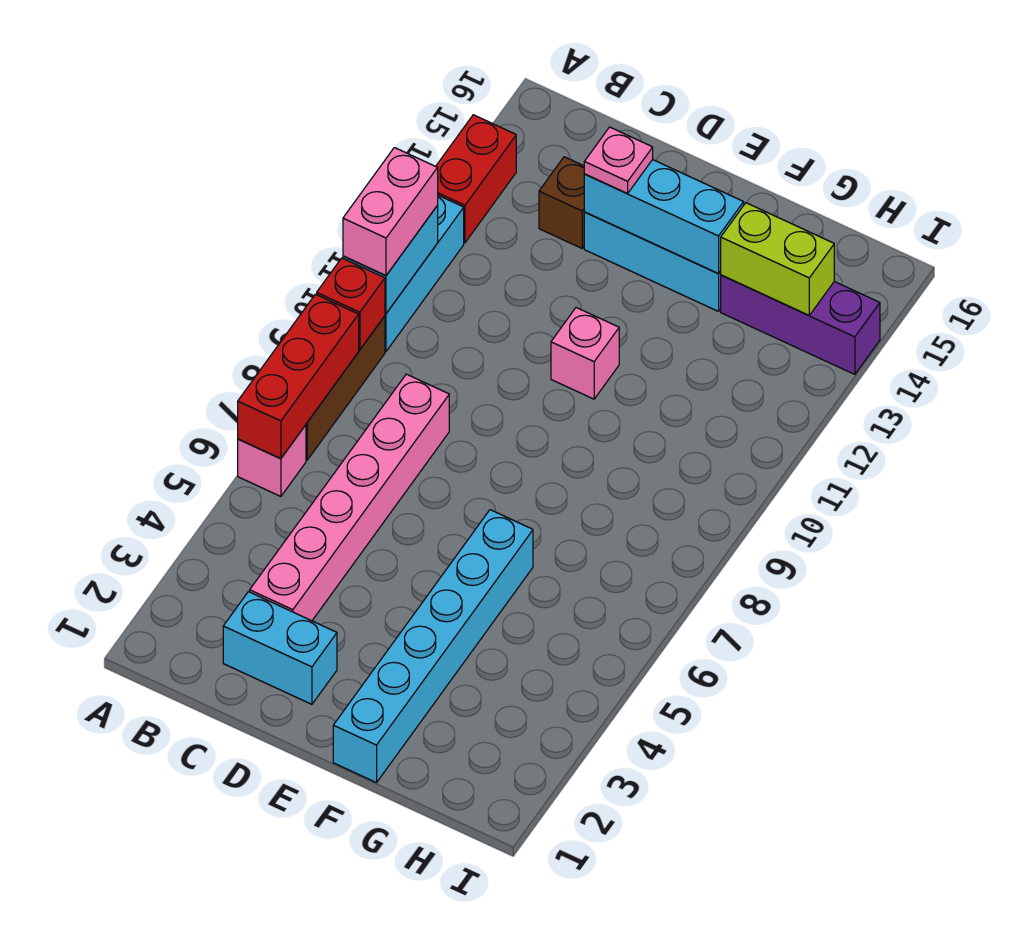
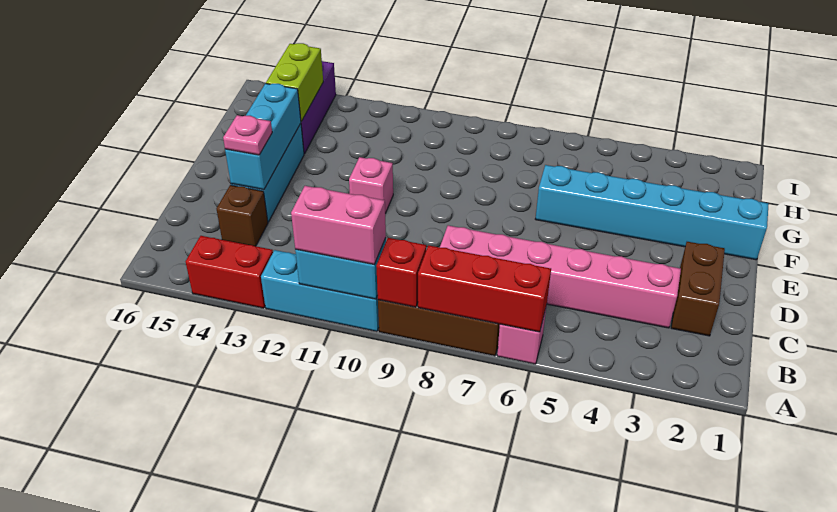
cyan 1x2 brick [223,592,337,704] -> brown 1x2 brick [671,242,725,336]

